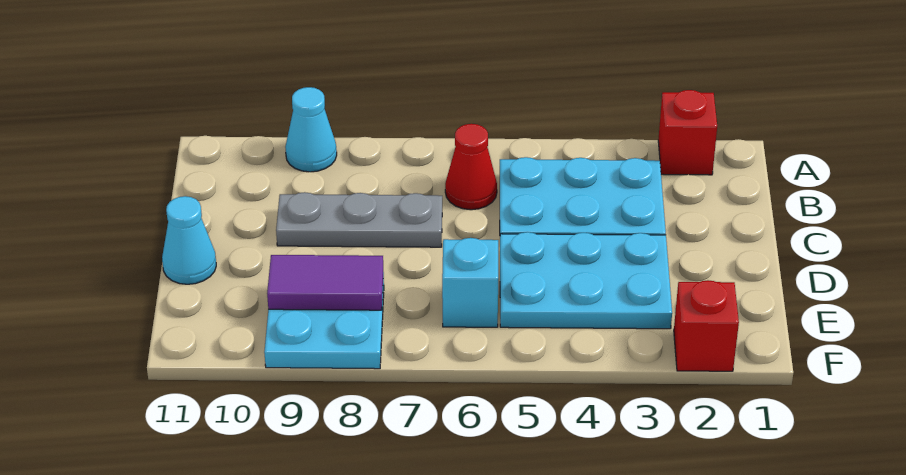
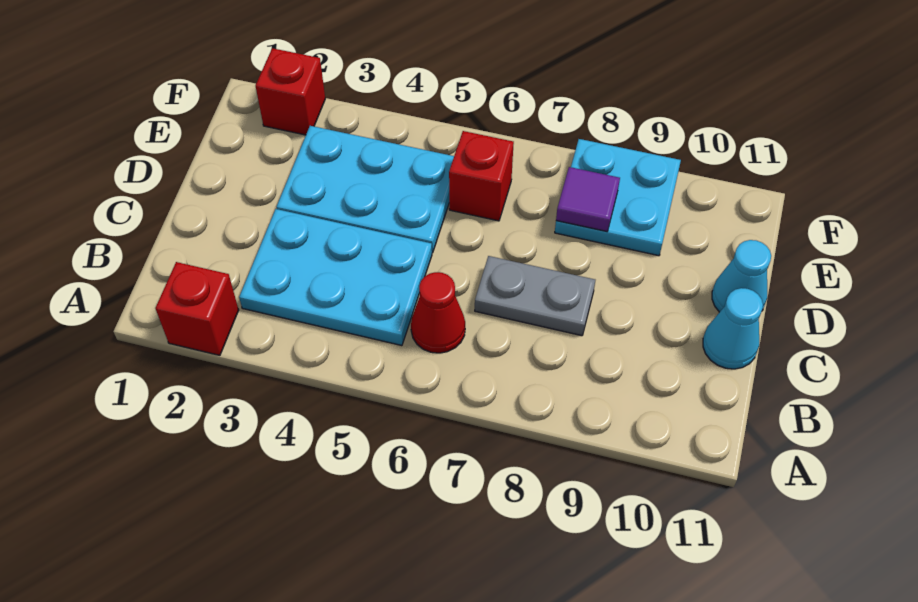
cyan 1x1 cone [285,87,337,172] -> cyan 1x1 cone moved to [703,288,763,369]
grey 1x3 plate [276,192,442,247] -> grey 1x2 plate [475,256,595,336]
cyan 1x1 brick [442,238,498,327] -> red 1x1 brick [449,131,514,221]
purple 1x2 tile [267,255,383,310] -> purple 1x1 tile [556,167,620,231]

